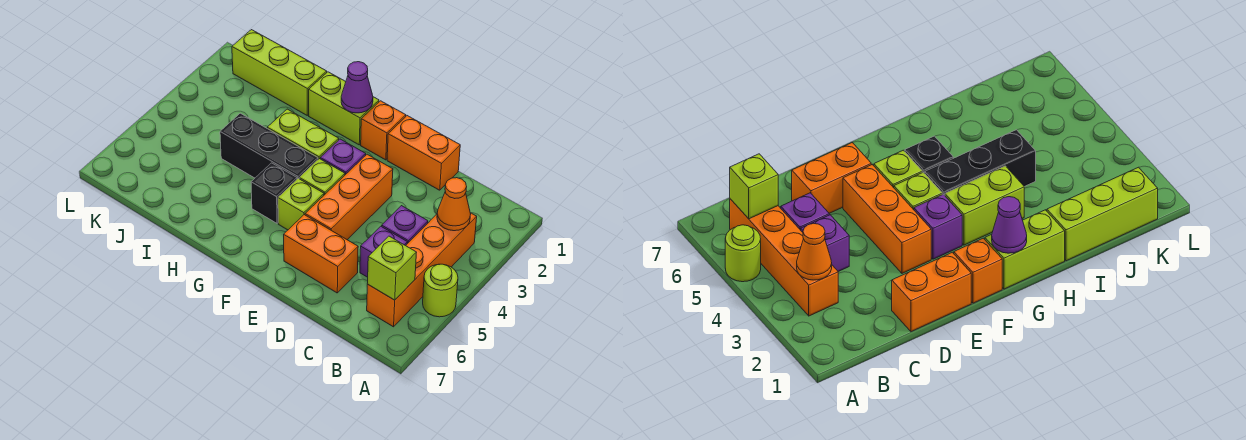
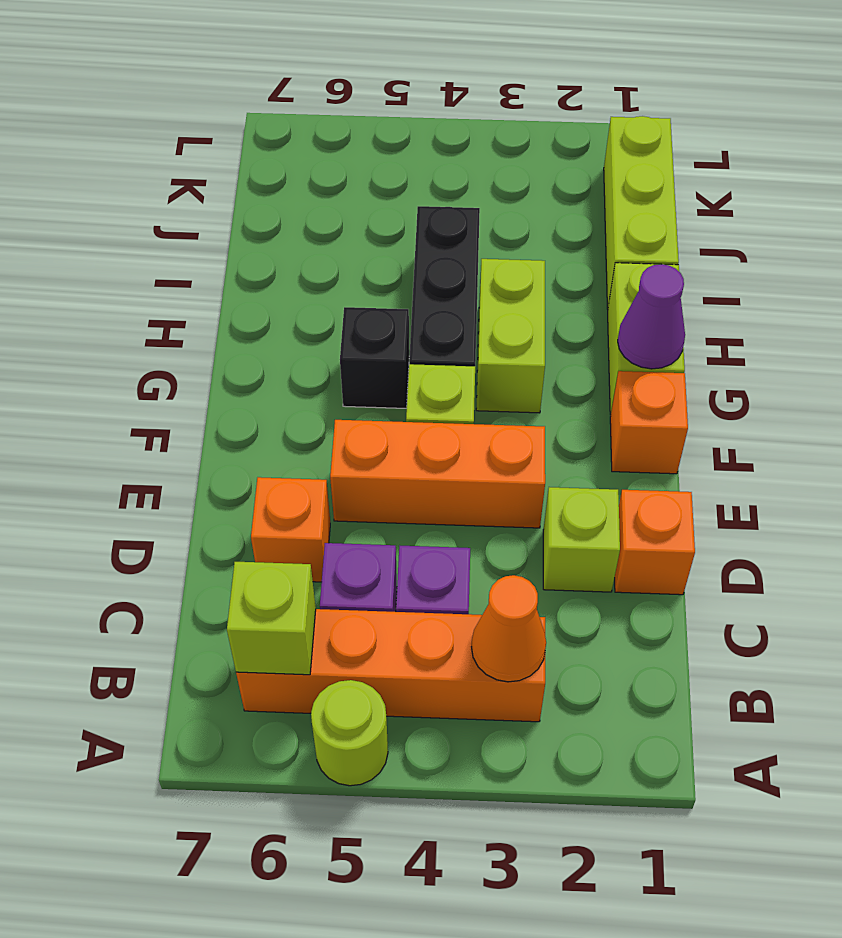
orange 1x2 brick [387,116,460,190] -> orange 1x1 brick [615,490,695,595]
orange 1x2 brick [284,215,358,293] -> orange 1x1 brick [251,477,330,582]
purple 1x1 brick [320,139,366,175] -> none
lime 1x1 brick [278,178,324,230] -> lime 1x1 brick moved to [543,487,620,592]

